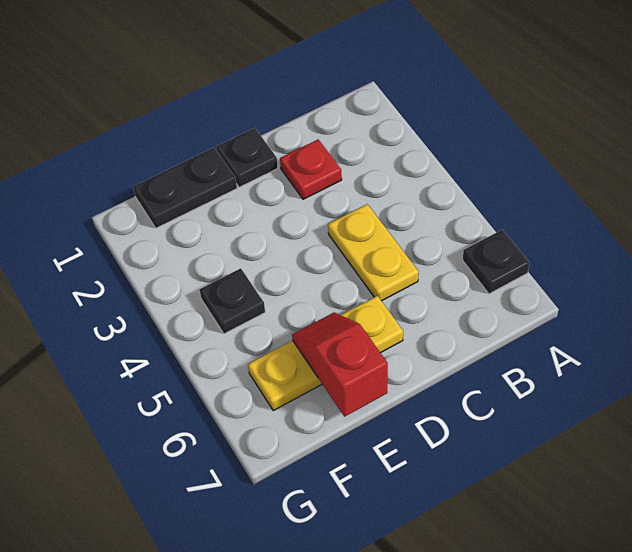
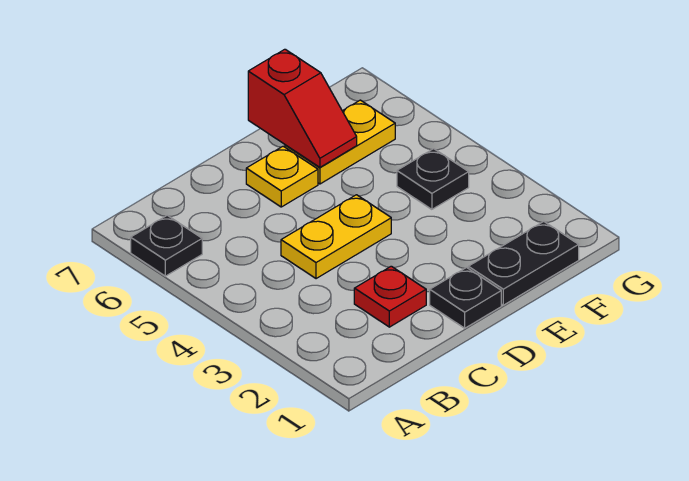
yellow 1x2 plate [328,204,419,301] -> yellow 1x2 plate turned to [281,195,391,279]

